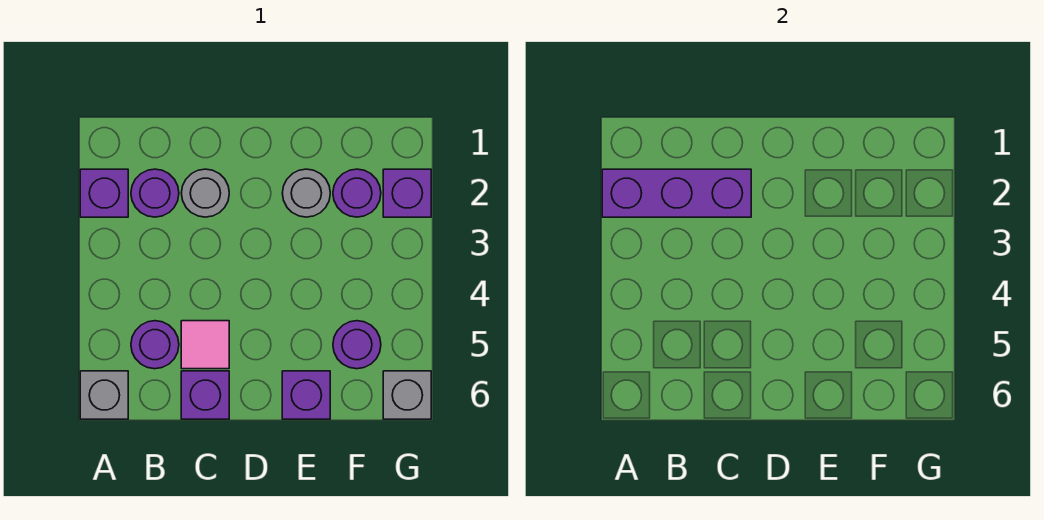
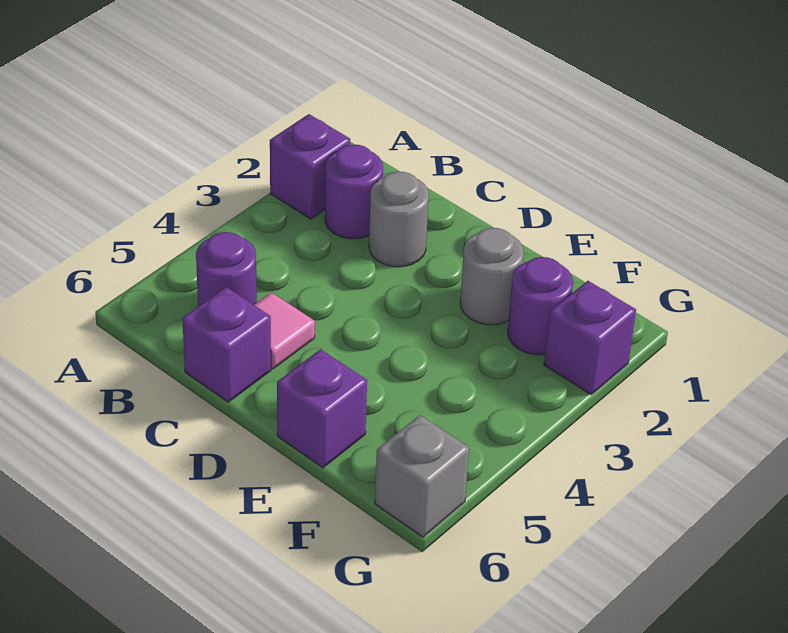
purple 1x3 brick [602,169,751,217] -> none
grey 1x1 brick [80,371,128,419] -> none
purple 1x1 round brick [333,321,381,369] -> none

